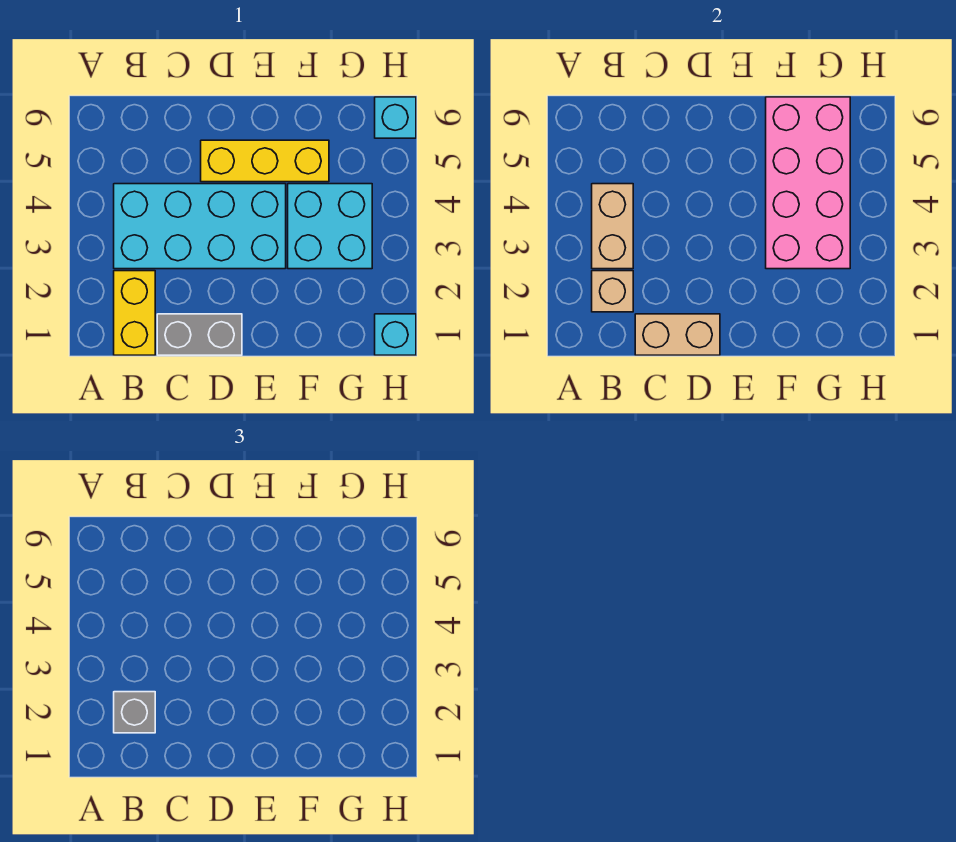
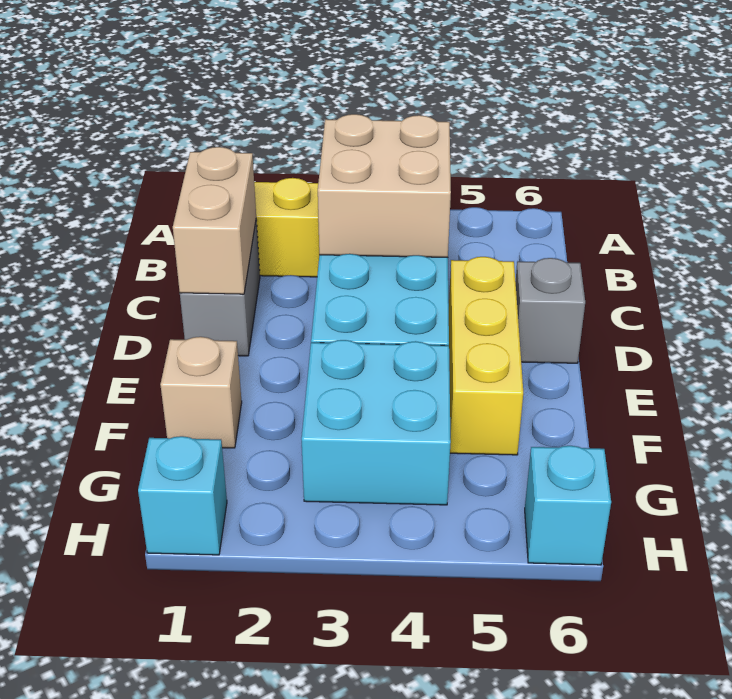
tan 1x1 brick [592,271,633,312] -> tan 1x1 brick moved to [160,337,242,448]
grey 1x1 brick [114,692,155,733] -> grey 1x1 brick moved to [515,258,585,363]
tan 1x2 brick [592,184,633,269] -> tan 2x2 brick [318,114,451,257]
pink 2x4 brick [766,97,850,269] -> none

